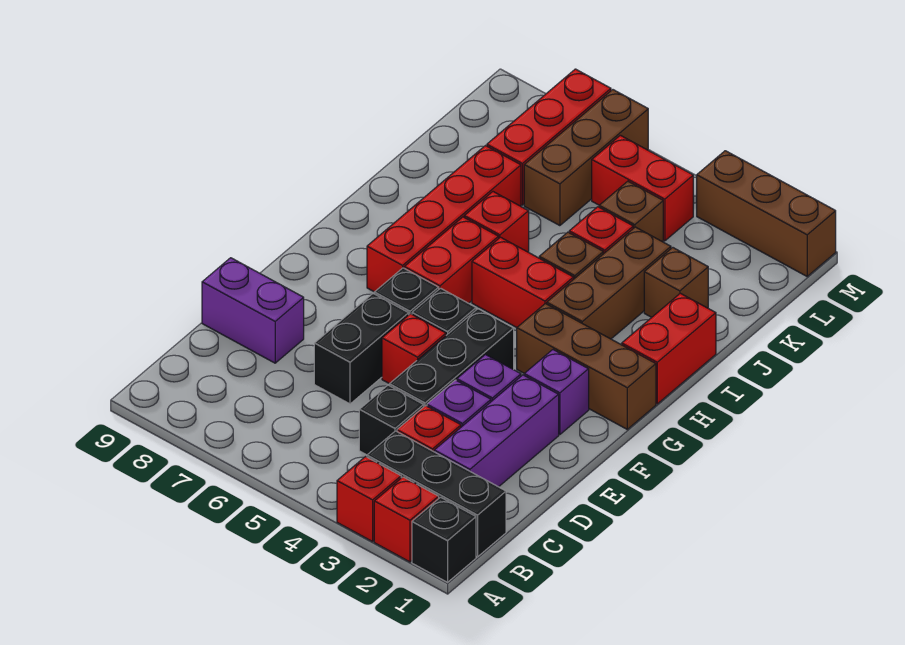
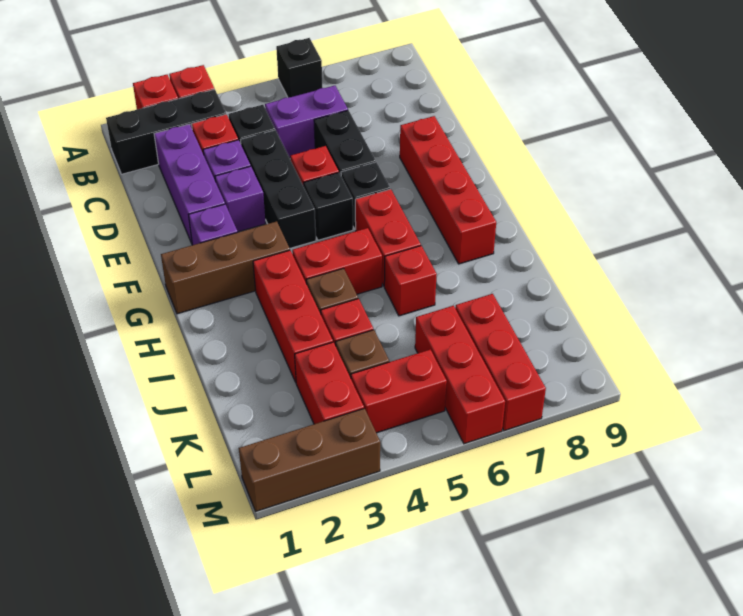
black 1x1 brick [412,497,476,582] -> black 1x1 brick moved to [276,38,322,98]
purple 1x2 brick [202,258,304,363] -> purple 1x2 brick moved to [265,86,348,157]
red 1x4 brick [367,146,521,292] -> red 1x4 brick moved to [400,116,496,264]
red 1x2 brick [622,293,716,404] -> red 1x2 brick moved to [295,342,364,424]
brown 1x3 brick [547,227,671,339] -> red 1x3 brick [253,250,333,382]
brown 1x1 brick [644,248,708,317] -> none
brown 1x3 brick [524,90,648,226] -> red 1x3 brick [415,306,505,444]

